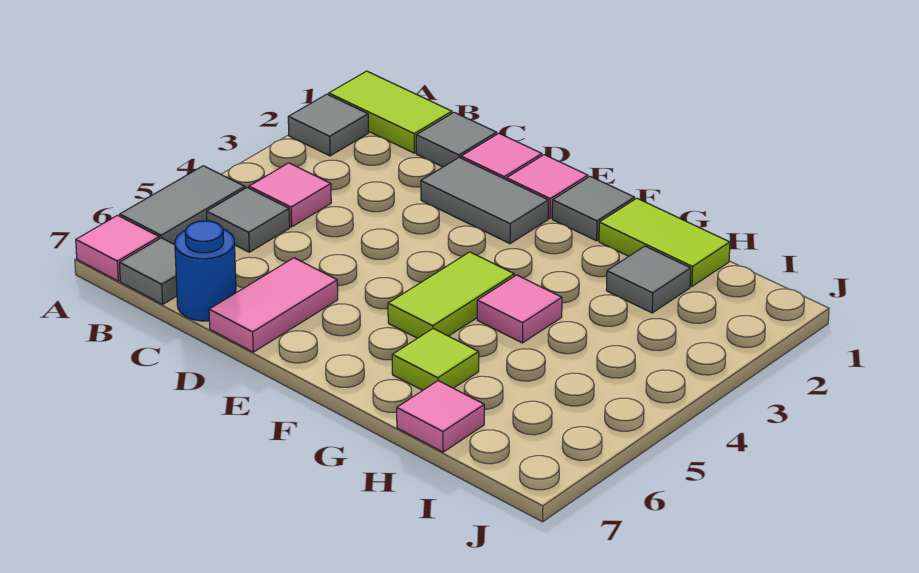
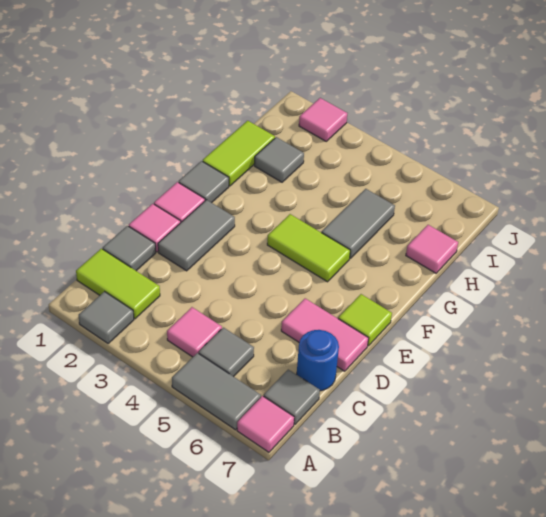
lime 1x2 tile [329,71,452,153] -> lime 1x2 tile turned to [76,249,160,319]
pink 1x1 tile [477,275,562,343] -> pink 1x1 tile moved to [299,98,347,141]
none -> grey 1x2 tile [322,189,395,259]
lime 1x1 tile [392,329,479,390] -> lime 1x1 tile moved to [338,294,392,346]

